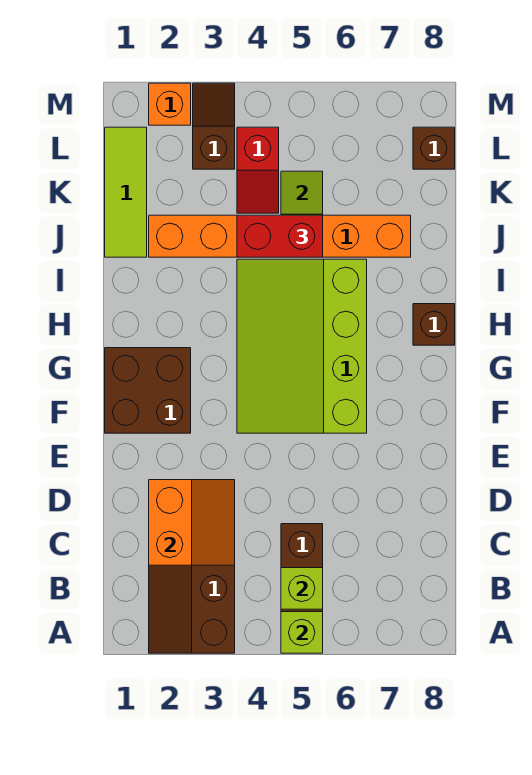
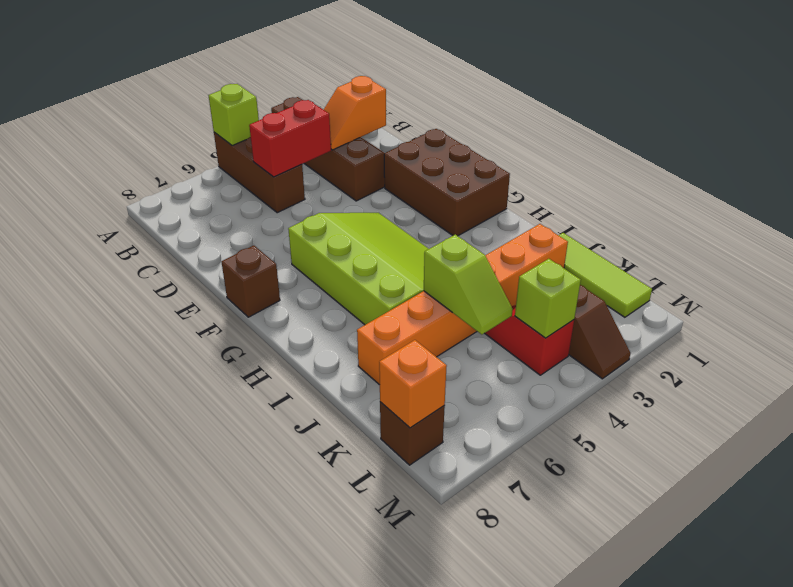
lime 1x1 brick [281,568,323,609] -> lime 1x1 brick moved to [515,259,581,338]
orange 2x2 slope [149,480,235,565] -> orange 1x2 slope [324,76,386,150]
brown 2x2 brick [105,348,191,433] -> brown 2x3 brick [384,129,510,236]
brown 1x1 brick [413,304,455,345] -> brown 1x1 brick moved to [222,245,280,317]
red 1x2 brick [237,215,323,257] -> red 1x2 brick moved to [249,100,331,177]
orange 1x1 brick [149,83,191,125] -> orange 1x1 brick moved to [379,340,447,428]

